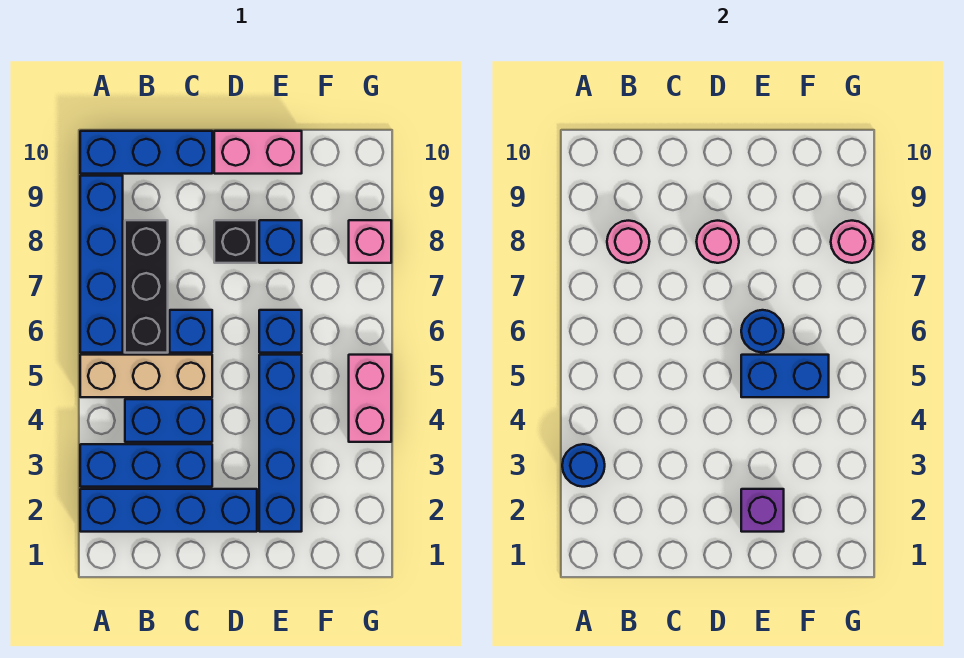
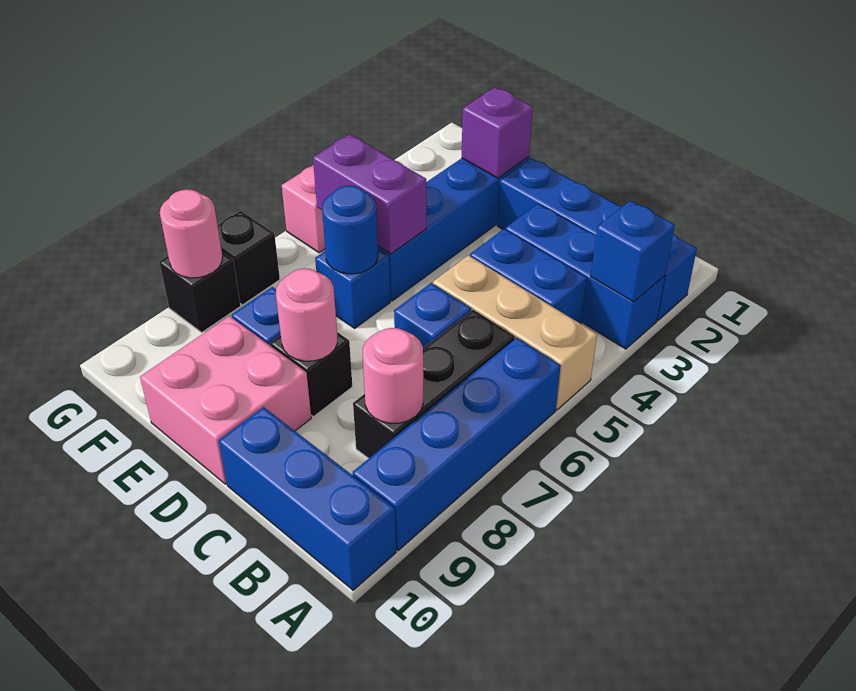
blue 1x1 round brick [562,444,605,487] -> blue 1x1 brick [591,201,675,302]
pink 1x2 brick [214,131,302,174] -> pink 2x2 brick [140,316,311,484]
blue 1x2 brick [741,355,829,397] -> purple 1x2 brick [313,134,426,254]
none -> black 1x1 brick [218,211,280,305]
pink 1x1 brick [349,220,391,263] -> black 1x1 brick [159,252,241,332]

